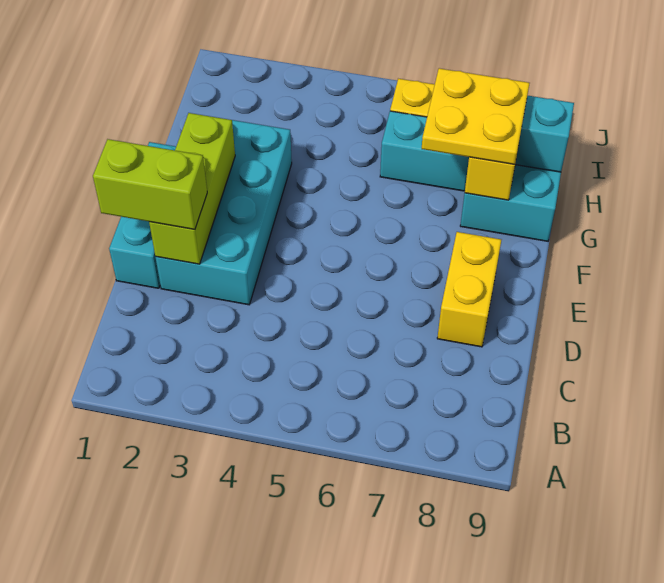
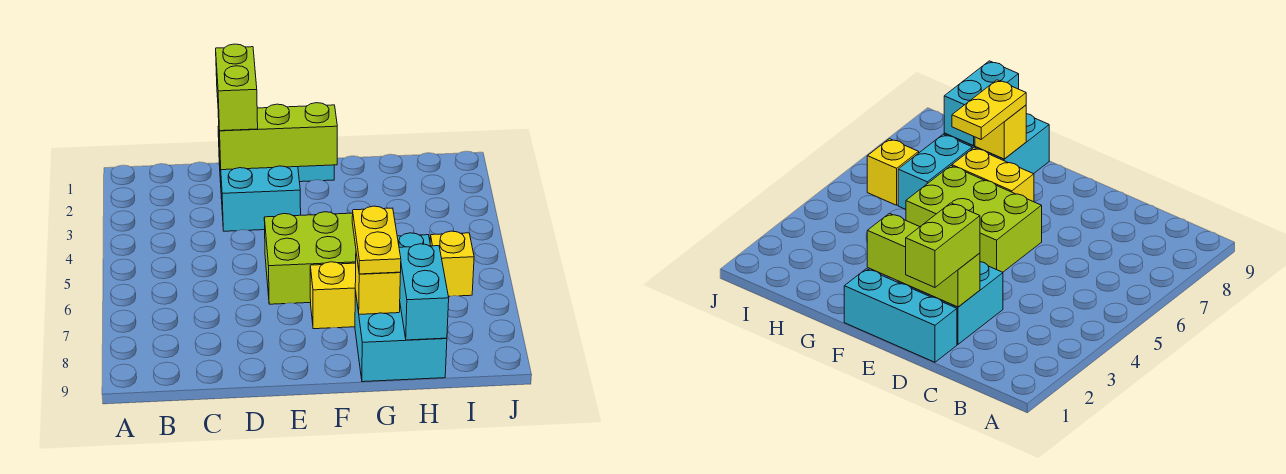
cyan 2x4 brick [156,120,292,305] -> cyan 2x2 brick [220,165,301,231]
yellow 1x2 brick [437,232,501,347] -> yellow 1x2 brick moved to [310,262,356,329]
none -> lime 2x3 brick [264,212,356,304]
yellow 2x2 plate [422,68,530,164] -> yellow 1x2 plate [352,206,401,274]

